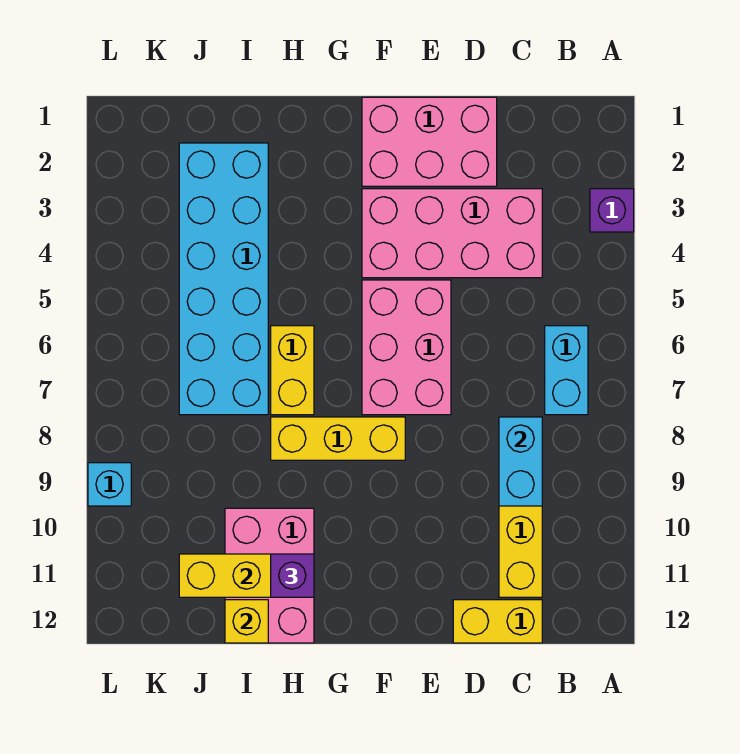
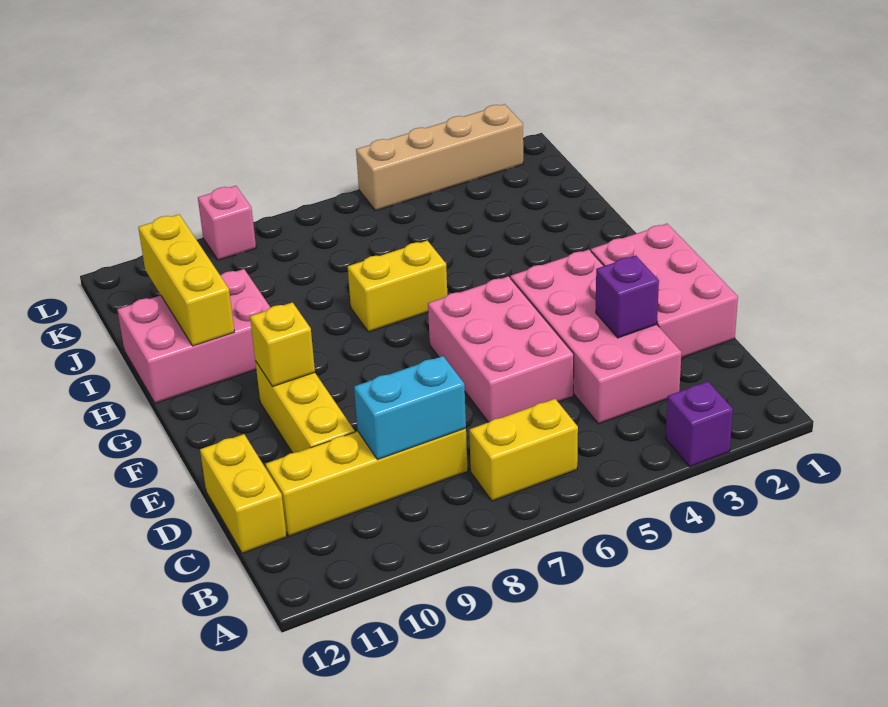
cyan 1x2 brick [545,326,588,415] -> yellow 1x2 brick [469,399,578,501]
pink 2x3 brick [362,280,451,415] -> pink 2x3 brick turned to [428,276,574,422]
yellow 1x3 brick [271,417,405,460] -> yellow 1x3 brick moved to [255,361,355,453]
purple 1x1 brick [271,554,314,597] -> purple 1x1 brick moved to [596,256,659,338]
cyan 2x6 brick [179,143,268,415] -> none
yellow 1x1 brick [225,600,268,643] -> yellow 1x1 brick moved to [250,302,315,386]
none -> tan 1x4 brick [356,104,523,211]
cyan 1x1 brick [88,463,131,506] -> pink 1x1 brick [198,186,256,260]

